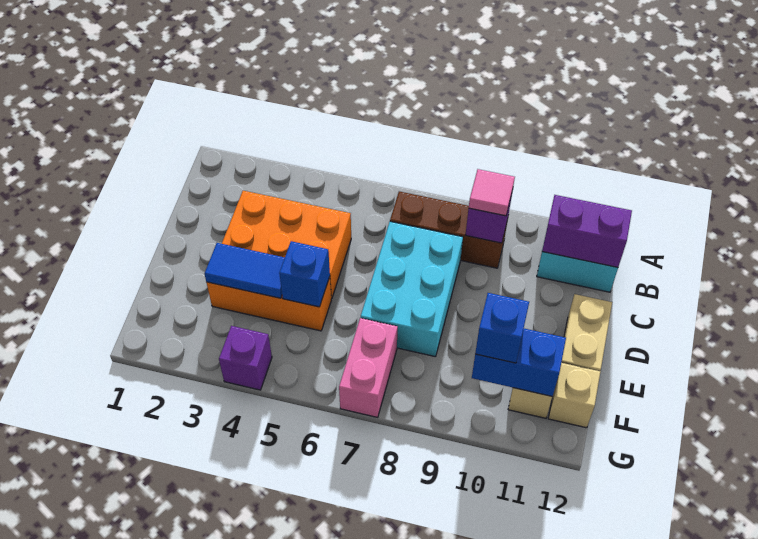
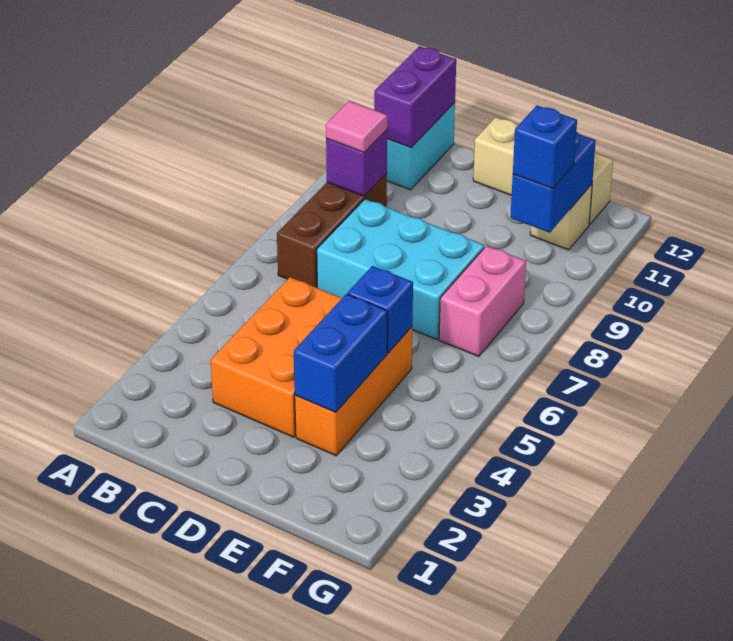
blue 1x2 tile [205,243,285,298] -> blue 1x2 brick [294,294,387,412]
pink 1x2 brick [339,318,398,417] -> pink 1x2 brick turned to [439,246,526,356]
purple 1x1 brick [219,326,272,390] -> none

